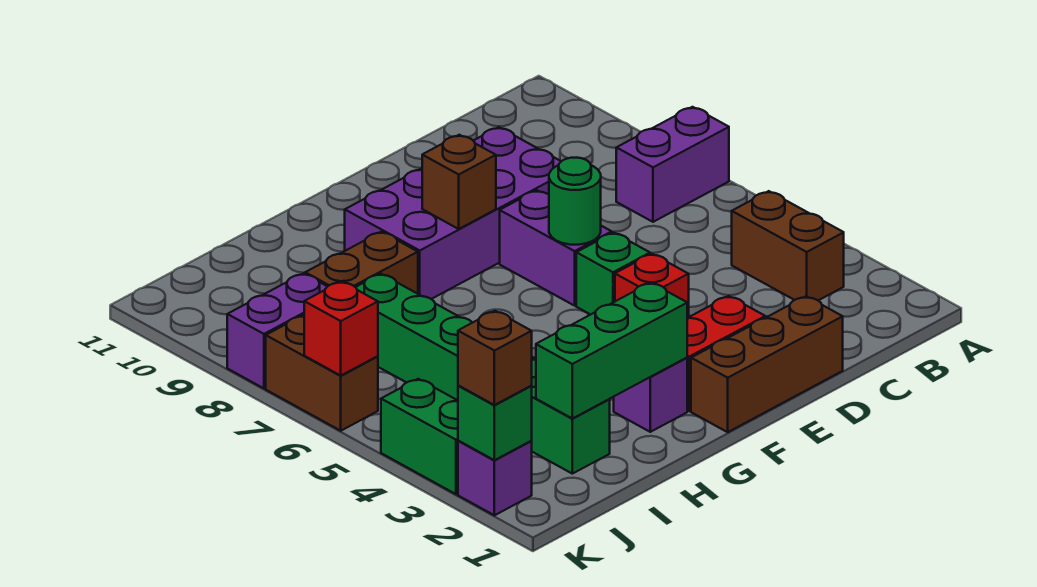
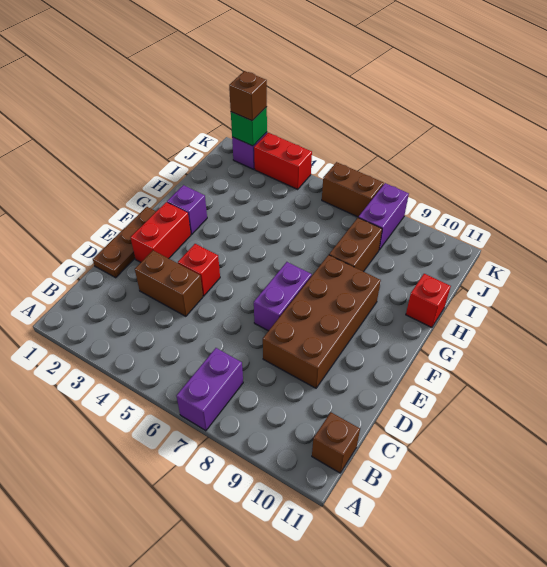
brown 1x2 brick [732,191,844,300] -> brown 1x2 brick moved to [135,251,203,316]
brown 1x3 brick [691,296,843,432] -> brown 1x3 plate [93,207,156,278]
purple 2x4 brick [345,127,561,299] -> brown 2x4 brick [263,255,381,388]
green 1x1 brick [576,233,650,315] -> none
purple 1x2 brick [500,190,612,306] -> purple 1x2 brick turned to [254,262,312,331]
green 1x1 round brick [549,158,601,245] -> none
brown 1x1 brick [422,135,496,229] -> brown 1x1 brick moved to [312,413,360,473]
green 1x3 brick [536,282,687,418] -> none
green 1x6 brick [356,274,610,474] -> none
green 1x2 brick [381,379,458,494] -> red 1x2 brick [254,133,312,189]
red 1x1 brick [304,281,378,375] -> red 1x1 brick moved to [406,274,451,328]

